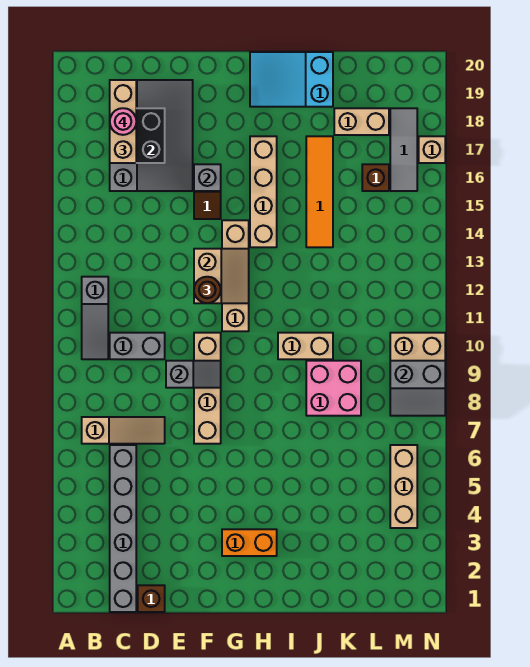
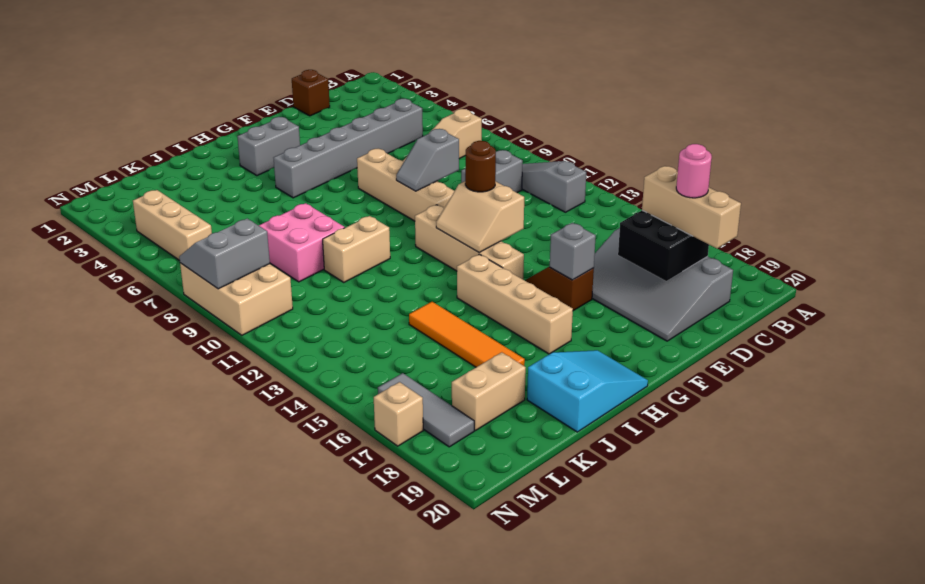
grey 1x6 brick [110,445,136,612] -> grey 1x6 brick turned to [274,99,423,198]
orange 1x2 brick [222,529,277,556] -> grey 1x2 brick [237,117,300,176]
brown 1x1 brick [362,164,389,191] -> none

